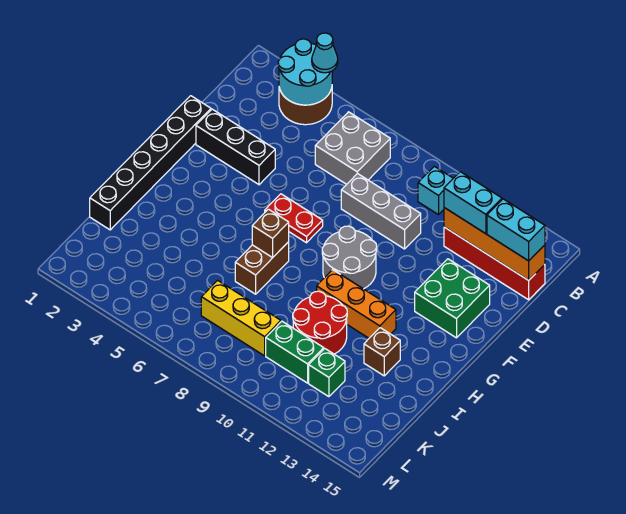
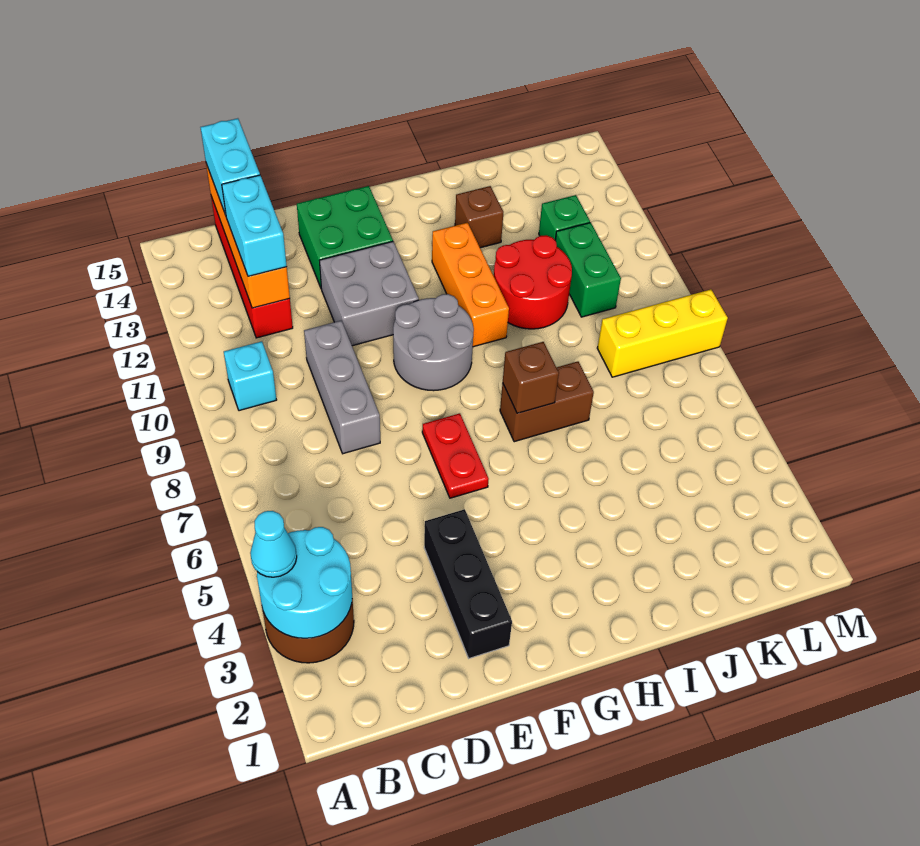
grey 2x2 brick [315,112,390,184] -> grey 2x2 brick moved to [319,242,419,346]
black 1x6 brick [90,96,211,230] -> none
yellow 1x3 brick [201,280,281,356] -> yellow 1x3 brick turned to [597,289,728,377]

